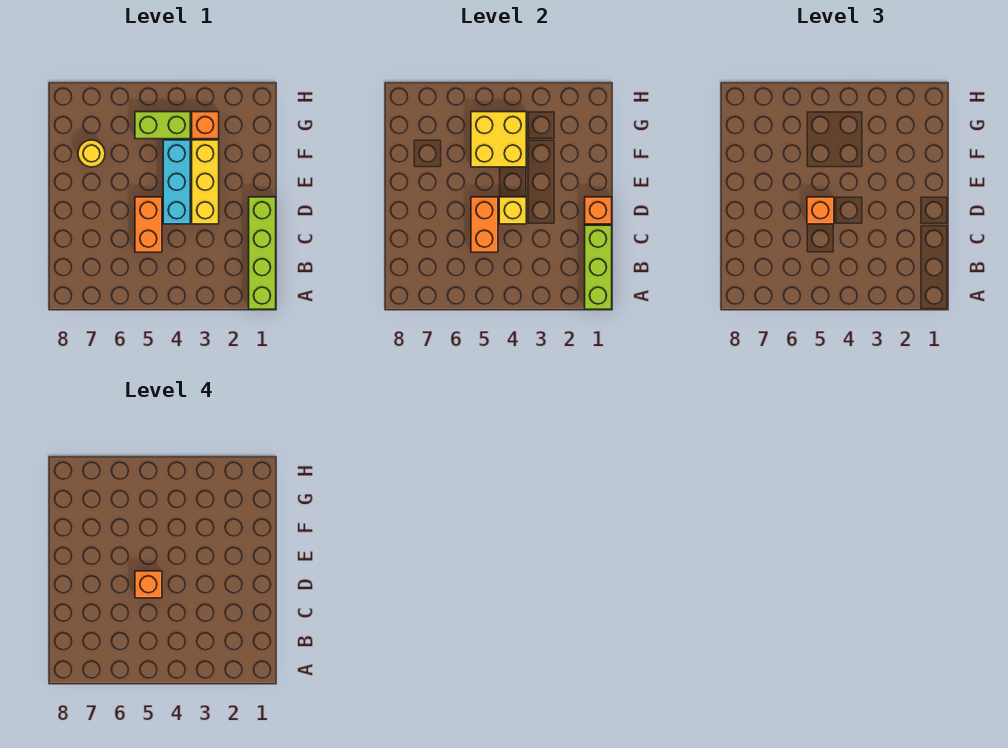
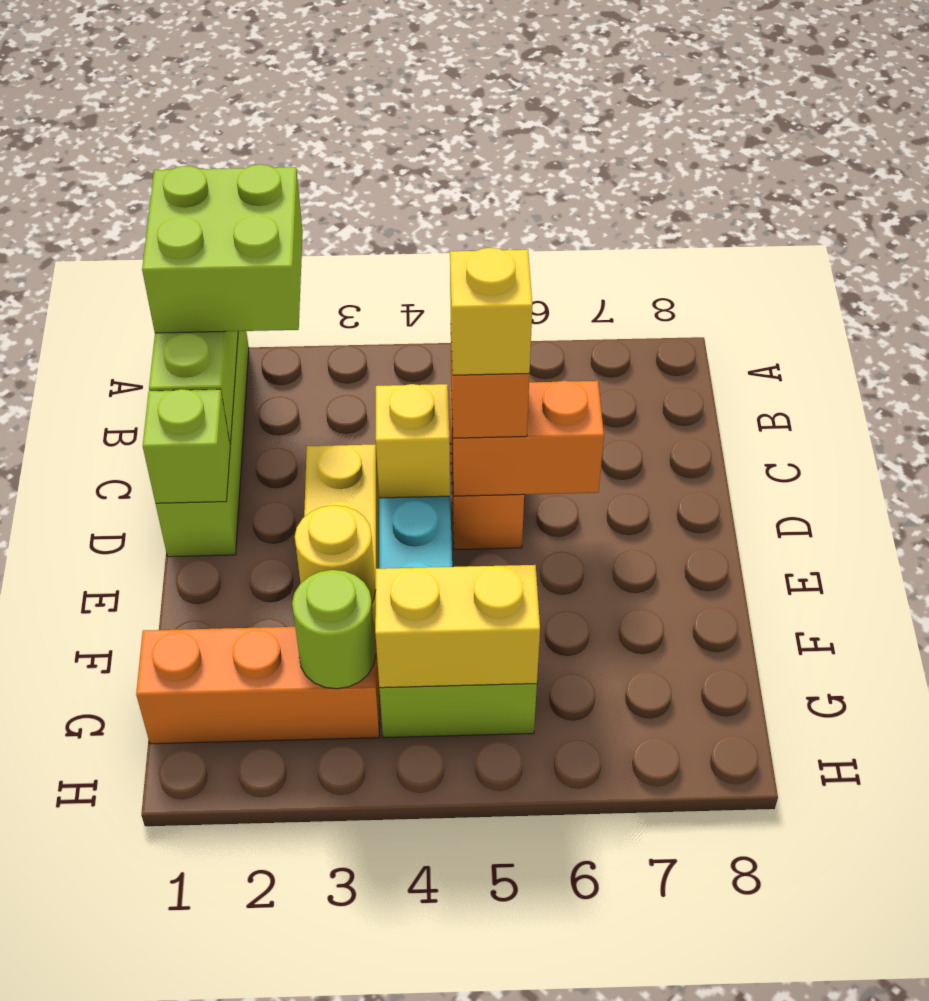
none -> lime 2x2 brick [142,164,303,333]
orange 1x2 brick [471,197,498,252] -> orange 1x2 brick turned to [451,381,604,496]
orange 1x1 brick [585,197,612,224] -> lime 1x1 brick [143,389,230,503]
orange 1x1 brick [135,571,162,598] -> yellow 1x1 brick [450,248,532,375]
yellow 2x2 brick [471,112,526,167] -> yellow 1x2 brick [375,565,540,688]
yellow 1x1 round brick [78,140,105,167] -> yellow 1x1 round brick moved to [295,505,376,602]
orange 1x1 brick [192,112,219,139] -> orange 1x3 brick [136,625,379,744]
none -> lime 1x1 round brick [292,570,375,689]

